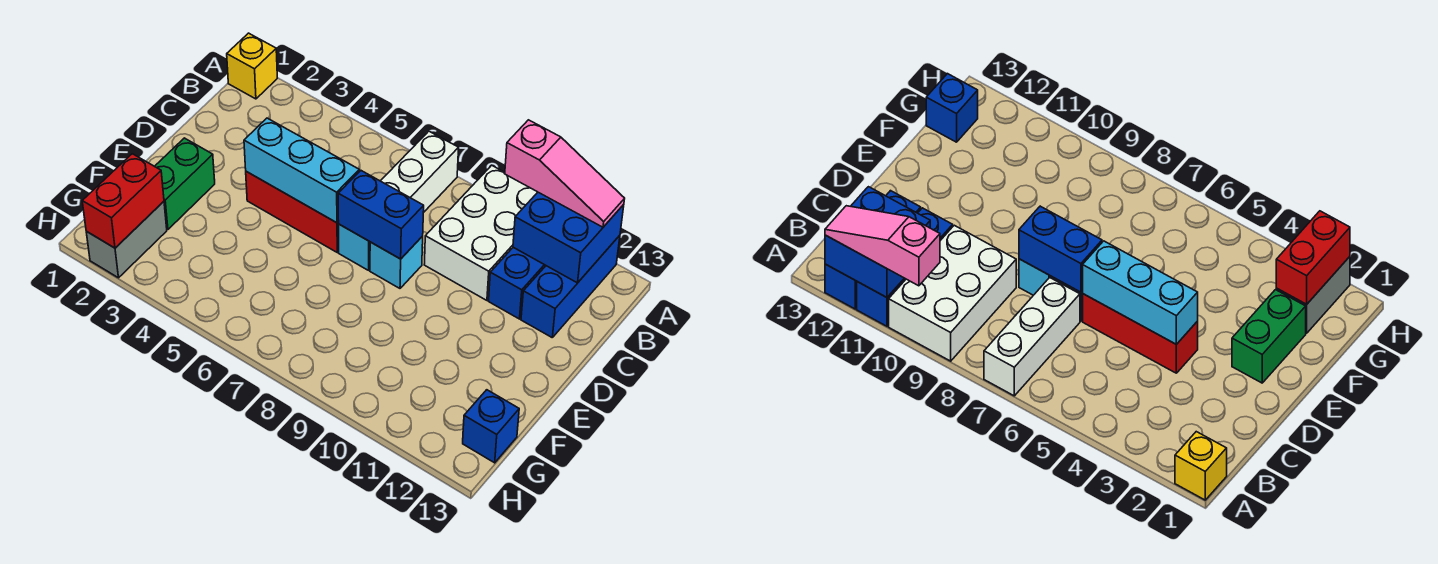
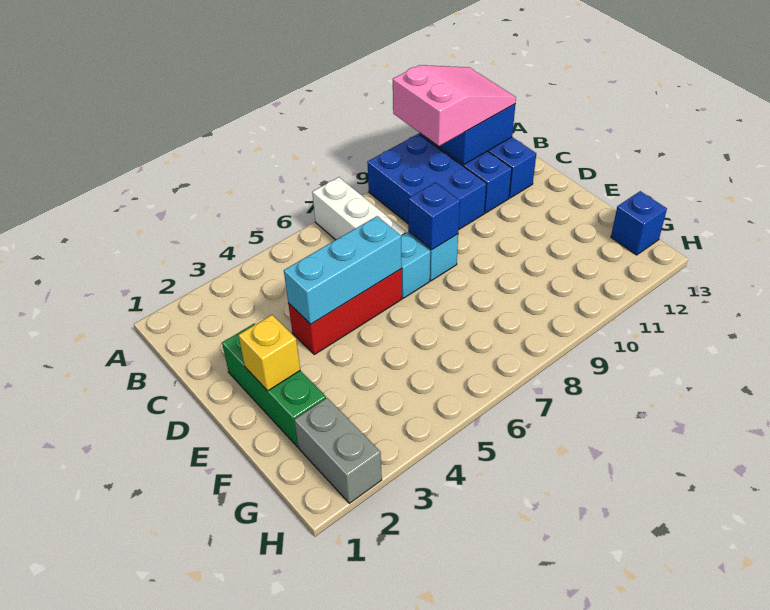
yellow 1x1 brick [227,33,277,99] -> yellow 1x1 brick moved to [238,315,300,391]
white 2x3 brick [424,165,537,300] -> blue 2x3 brick [367,134,487,230]
pink 1x3 slope [505,120,625,227] -> pink 2x3 slope [393,65,516,146]
blue 1x2 brick [338,171,424,259] -> blue 1x1 brick [408,182,460,250]
green 1x2 brick [155,138,215,230] -> green 1x3 brick [222,324,326,447]
red 1x2 brick [82,154,164,248] -> none

